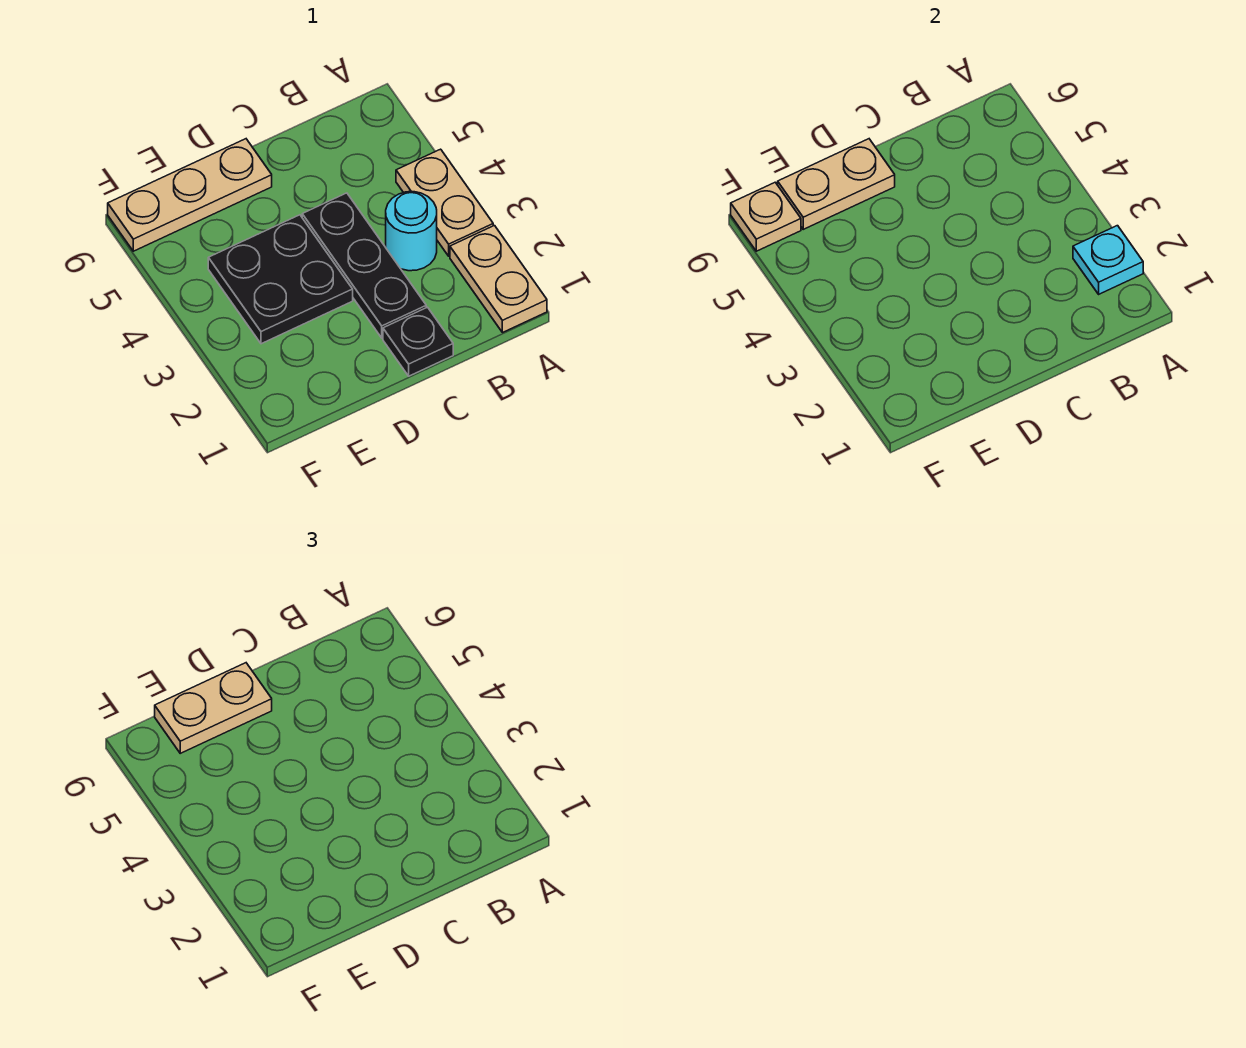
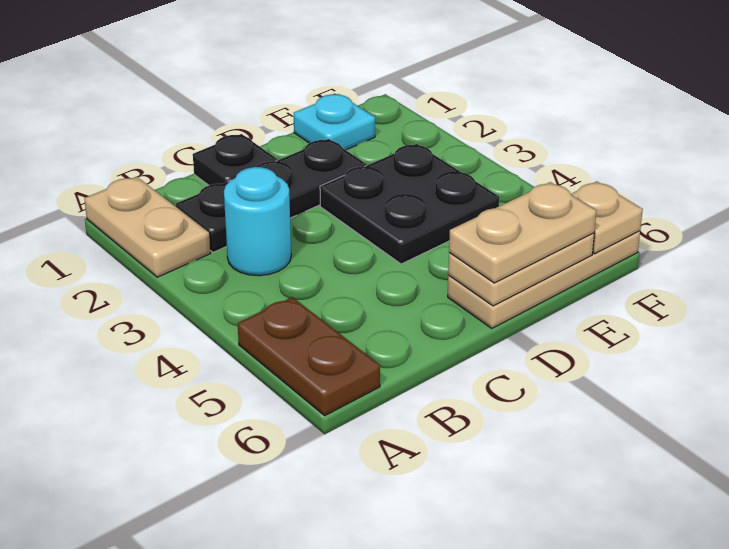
cyan 1x1 plate [1073,226,1143,294] -> cyan 1x1 plate moved to [294,94,375,150]
tan 1x2 plate [396,149,493,256] -> none
none -> brown 1x2 plate [238,297,380,416]
black 1x3 plate [302,193,426,338] -> black 1x3 plate turned to [176,139,366,252]

